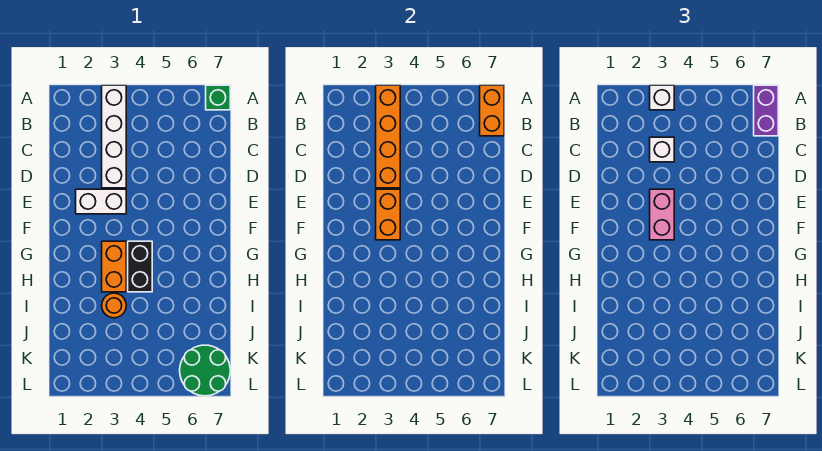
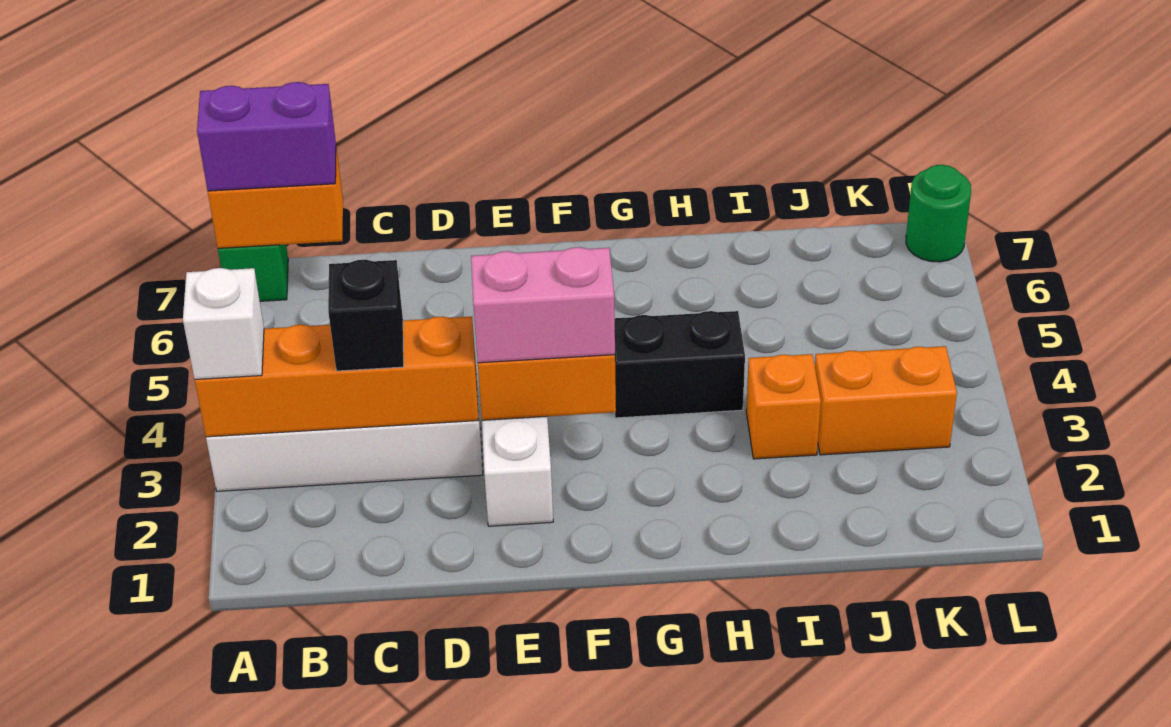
white 1x1 brick [650,137,674,162] -> black 1x1 brick [328,260,404,371]
orange 1x2 brick [102,241,126,292] -> orange 1x2 brick moved to [815,346,957,455]
orange 1x1 round brick [102,293,126,318] -> orange 1x1 brick [746,354,821,459]
green 2x2 round brick [180,345,230,396] -> green 1x1 round brick [906,165,971,262]

